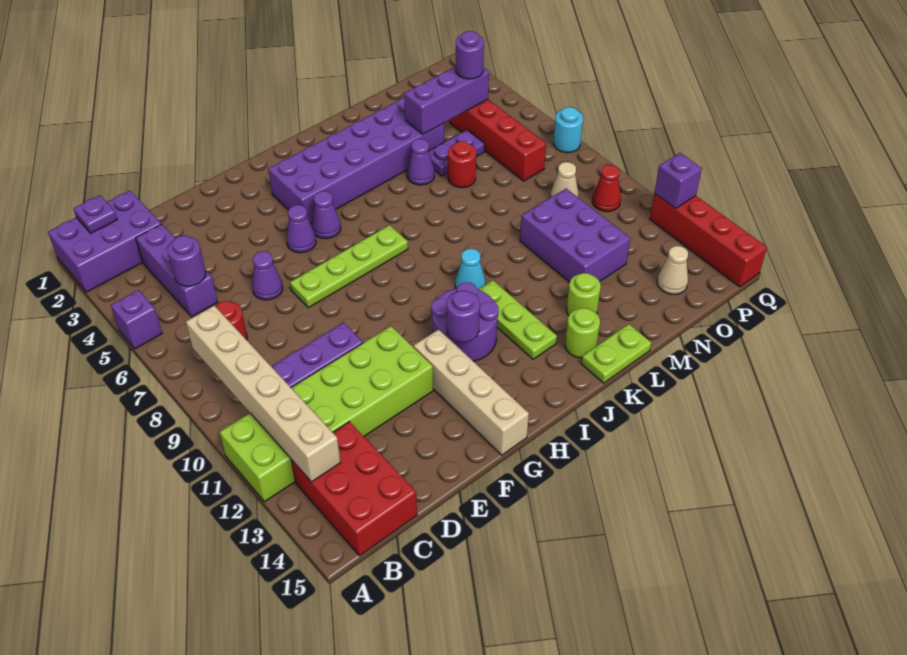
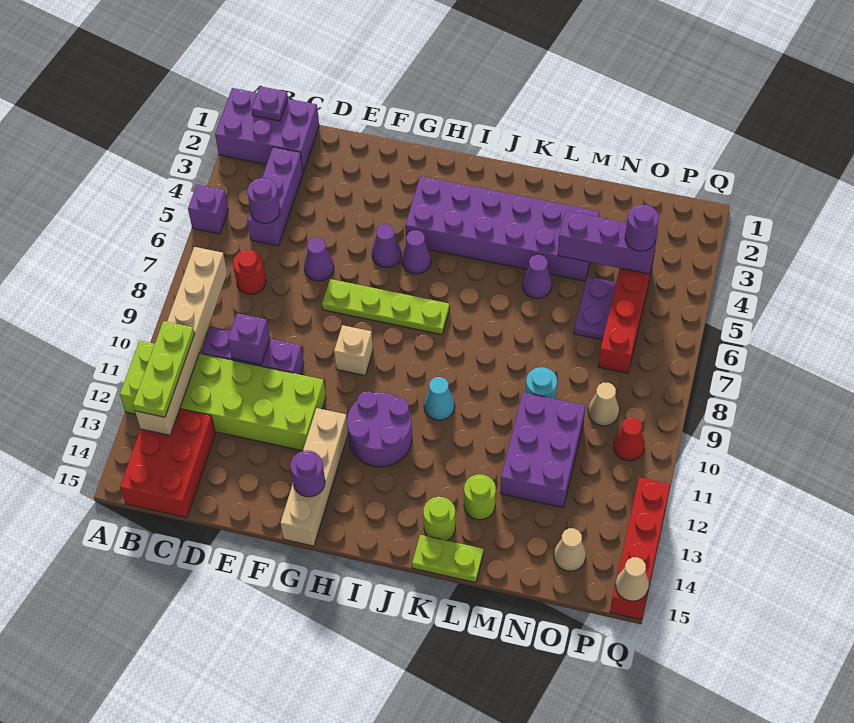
none -> tan 1x1 brick [334,325,373,375]
purple 1x1 round brick [447,290,480,342] -> purple 1x1 round brick moved to [290,451,325,497]
lime 1x3 plate [478,280,557,359] -> lime 1x3 plate moved to [133,321,195,417]
purple 1x2 plate [429,130,485,176] -> purple 1x2 plate turned to [574,277,616,340]
red 1x1 round brick [448,141,476,188] -> none
cyan 1x1 round brick [554,107,583,153] -> cyan 1x1 round brick moved to [526,367,557,399]
purple 1x1 brick [654,153,702,208] -> purple 1x1 brick moved to [228,313,270,365]
none -> tan 1x1 cone [616,557,649,601]

